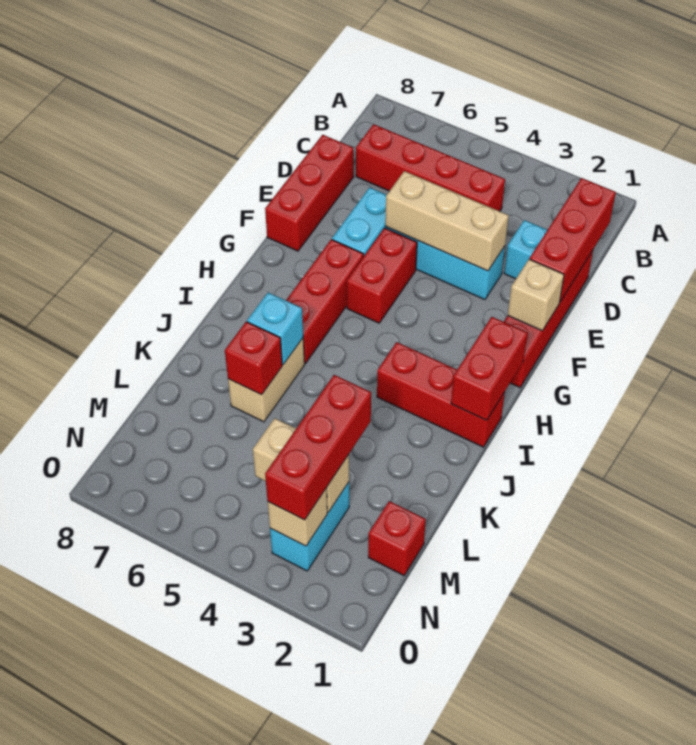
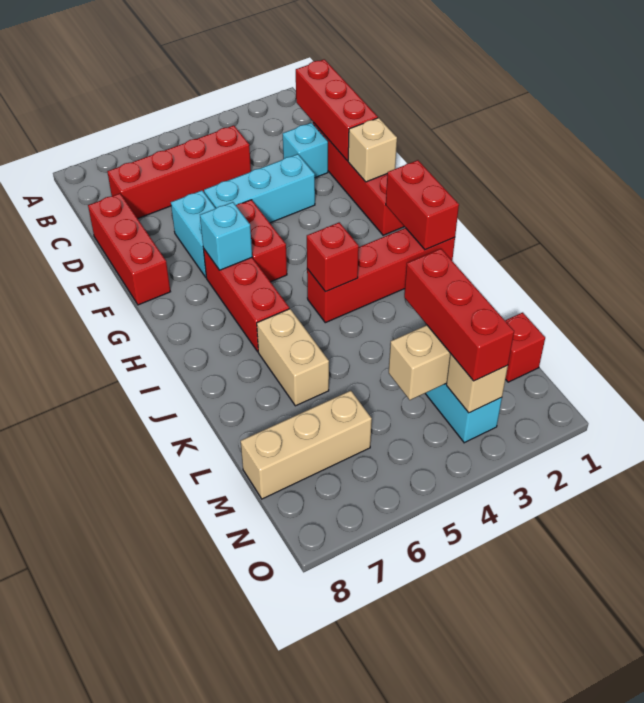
tan 1x3 brick [385,171,509,271] -> tan 1x3 brick moved to [241,391,372,499]
red 1x3 brick [377,342,505,447] -> red 1x4 brick [307,228,455,323]
cyan 1x1 brick [247,293,303,364] -> cyan 1x1 brick moved to [200,202,252,270]
red 1x1 brick [225,322,282,395] -> red 1x1 brick moved to [307,222,359,292]

